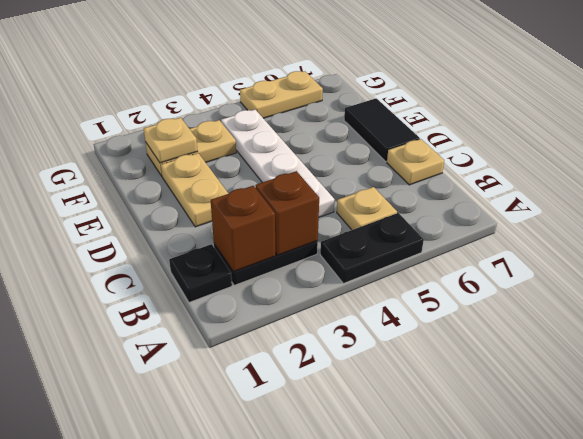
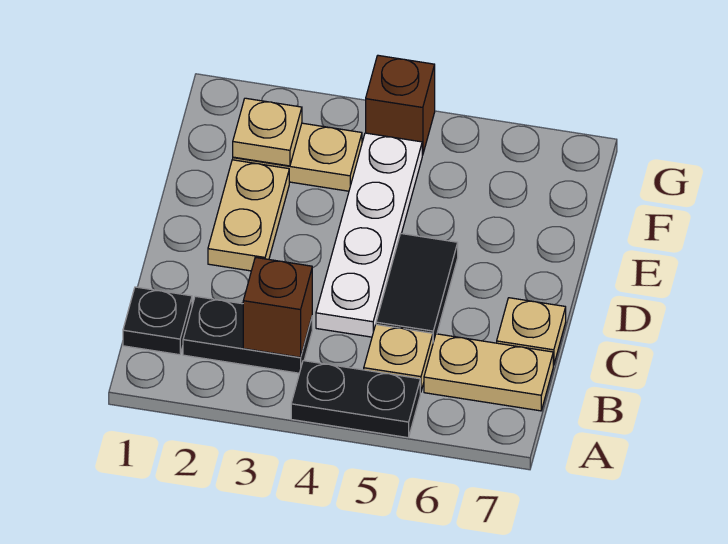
brown 1x1 brick [211,186,275,272] -> brown 1x1 brick moved to [366,55,435,155]
black 1x2 tile [344,98,420,162] -> black 1x2 tile moved to [376,234,458,342]
tan 1x2 plate [240,71,323,118] -> tan 1x2 plate moved to [424,334,553,411]

